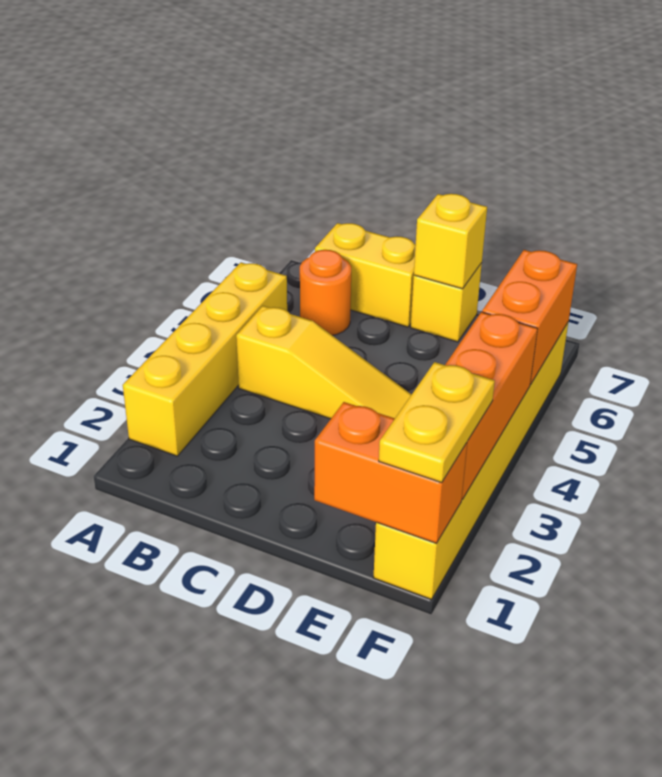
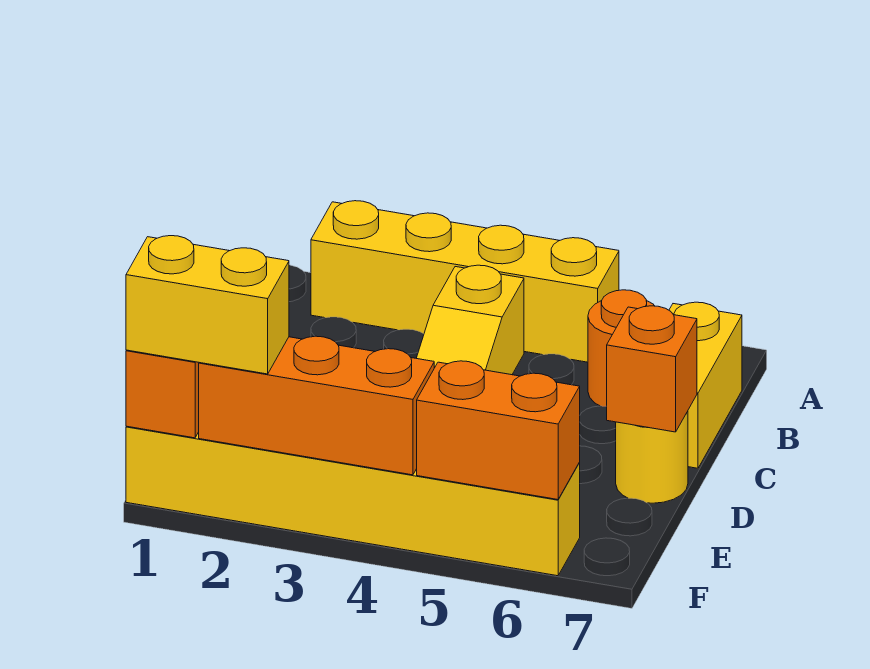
yellow 1x1 brick [411,263,482,342] -> yellow 1x1 round brick [616,411,688,503]
yellow 1x1 brick [414,194,487,289] -> orange 1x1 brick [607,306,697,432]
yellow 1x2 plate [379,362,495,483] -> yellow 1x2 brick [126,236,289,374]

